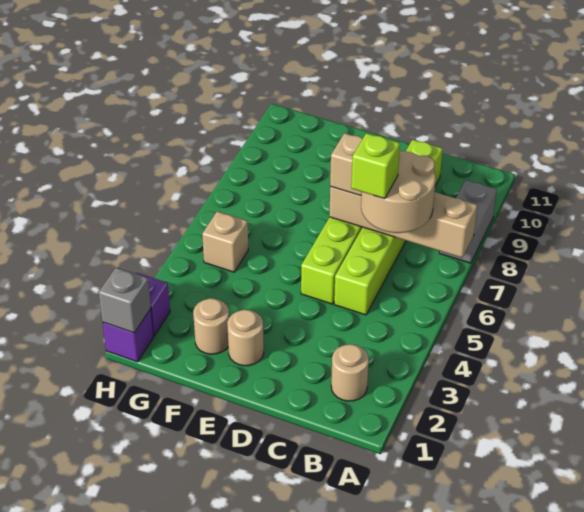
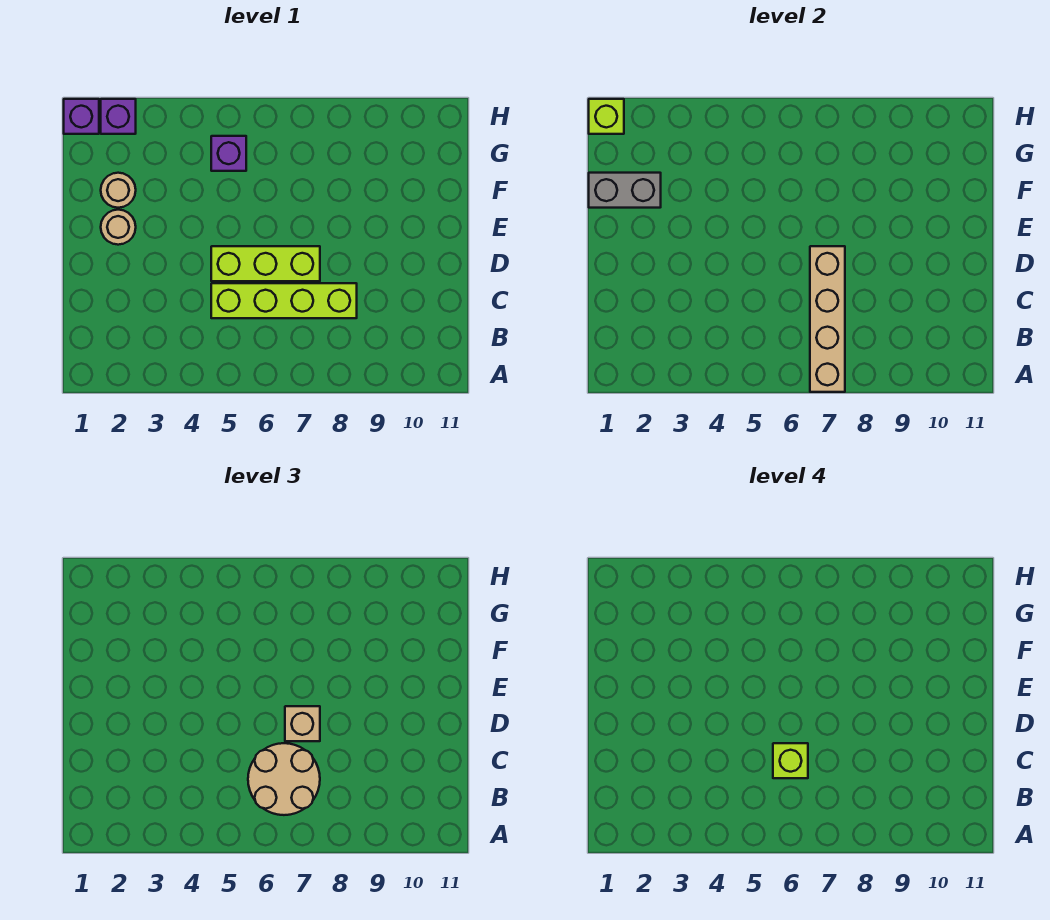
grey 1x2 brick [439,180,497,263] -> grey 1x2 brick moved to [589,173,661,208]
tan 1x1 round brick [331,344,369,401] -> none
lime 1x6 brick [334,140,443,315] -> lime 1x4 brick [211,283,357,318]
tan 1x1 brick [202,211,248,272] -> purple 1x1 brick [211,136,246,171]
grey 1x1 brick [99,268,151,333] -> lime 1x1 brick [589,99,624,134]

